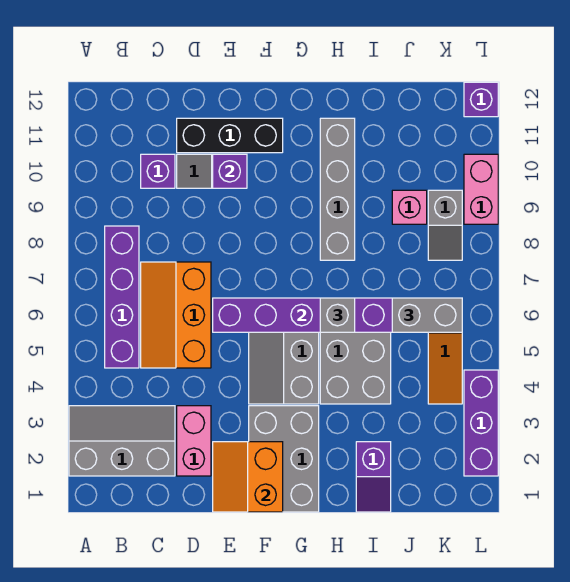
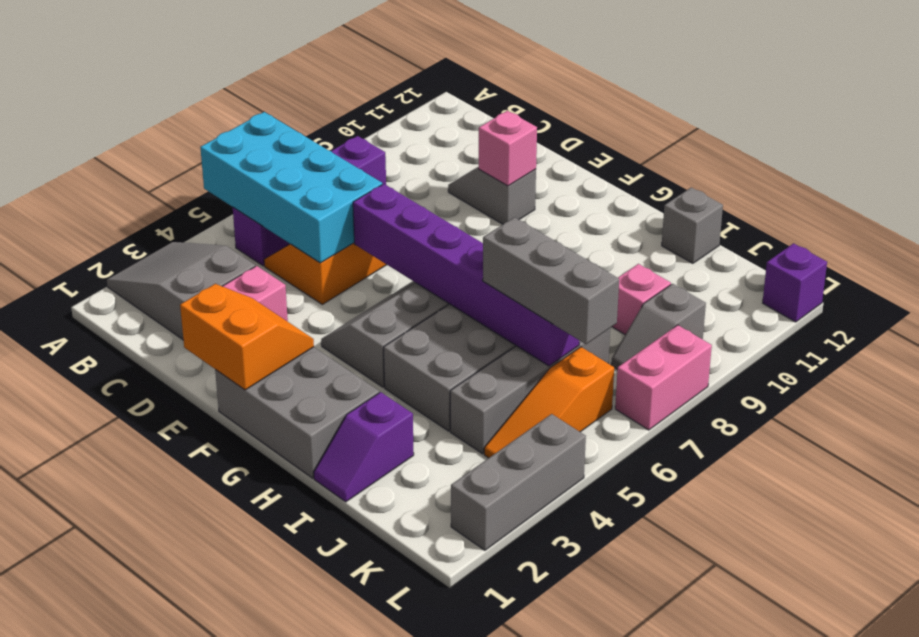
grey 2x3 slope [69,406,175,476] -> grey 2x3 slope turned to [107,242,255,340]
none -> cyan 2x4 brick [200,112,382,263]
purple 1x1 brick [141,154,175,188] -> none
black 1x3 brick [177,118,283,153] -> none
orange 2x2 slope [213,442,283,512] -> orange 2x2 slope turned to [180,284,314,390]
purple 1x1 brick [213,154,247,188] -> pink 1x1 brick [479,111,537,186]
grey 2x3 brick [249,406,319,512] -> grey 2x3 brick turned to [215,347,379,478]
grey 1x1 brick [320,298,355,332] -> grey 1x1 brick moved to [662,187,723,263]
grey 1x4 brick [320,118,355,260] -> grey 1x4 brick moved to [450,328,610,454]
grey 1x2 brick [392,298,462,332] -> grey 1x3 brick [483,217,619,344]
purple 1x3 brick [464,370,498,476] -> grey 1x3 brick [451,414,586,550]
pink 1x2 brick [464,154,498,224] -> pink 1x2 brick moved to [615,325,712,430]

